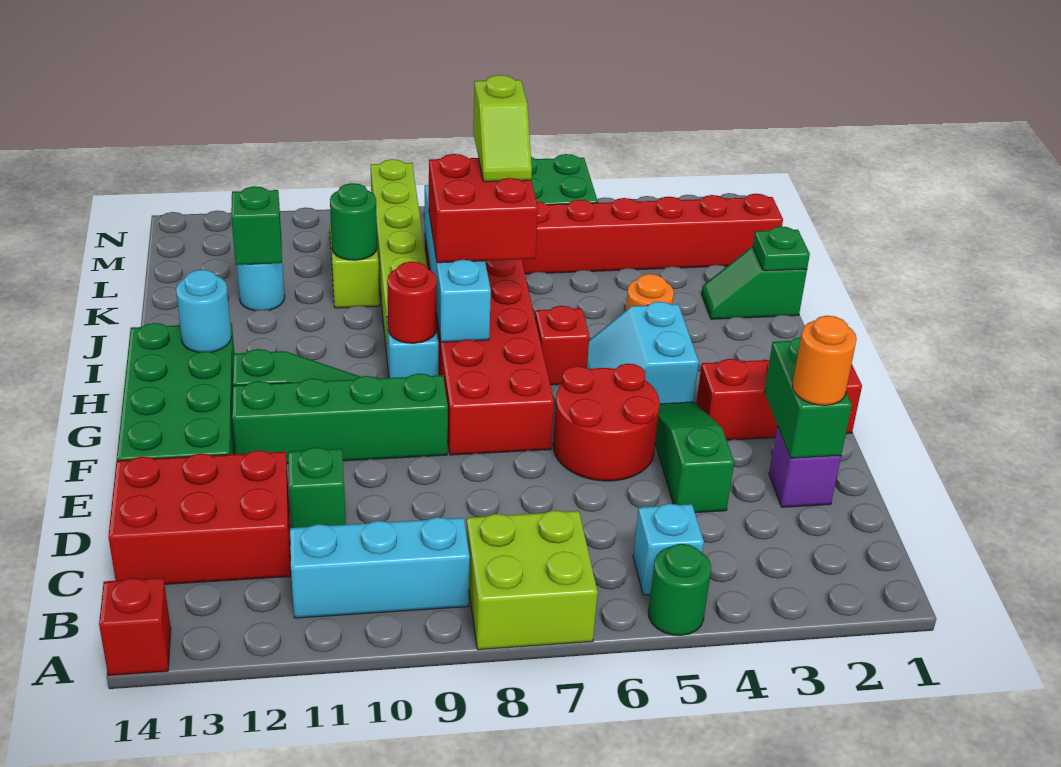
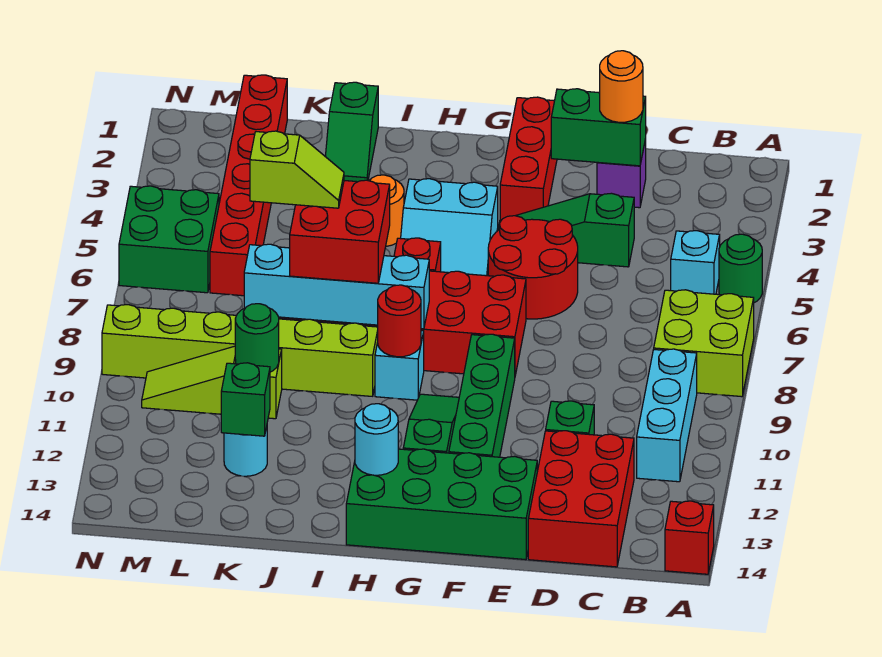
green 1x1 plate [753,226,810,271] -> none

